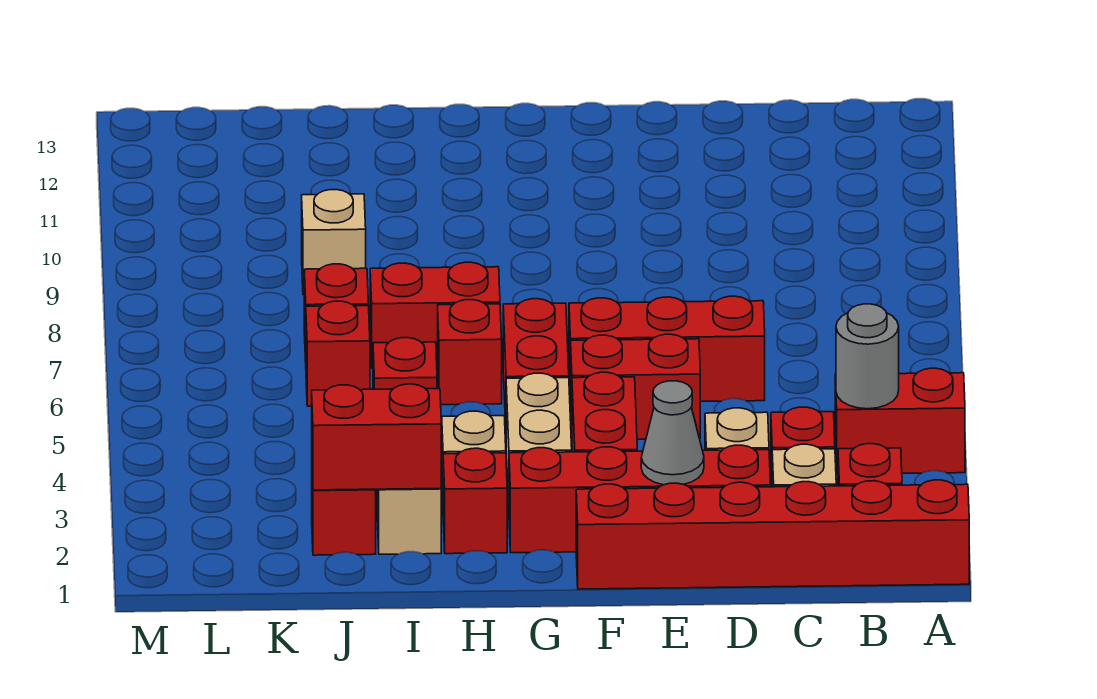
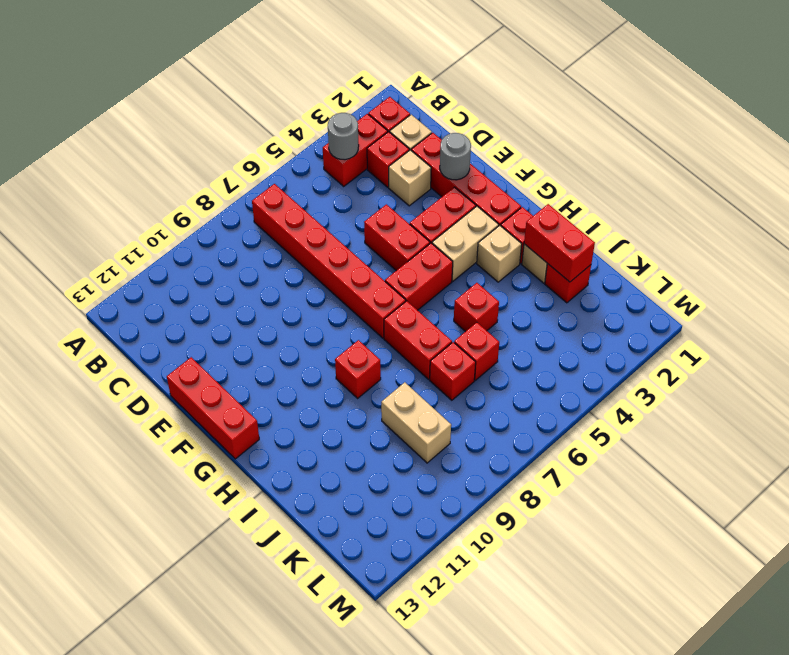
red 1x6 brick [576,480,969,589] -> red 1x6 brick moved to [252,184,406,338]
red 1x2 brick [835,368,965,474] -> red 1x2 brick turned to [323,114,388,186]
red 1x3 brick [569,296,765,403] -> red 1x3 brick moved to [167,357,259,459]
grey 1x1 cone [641,381,704,485] -> grey 1x1 round brick [440,133,471,180]
red 1x1 brick [438,300,502,405] -> red 1x1 brick moved to [335,340,381,398]
tan 1x1 brick [302,190,366,295] -> tan 1x2 brick [381,382,451,463]

